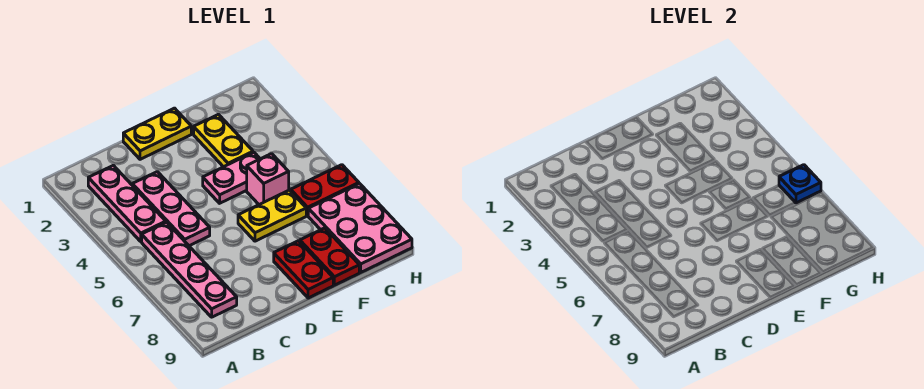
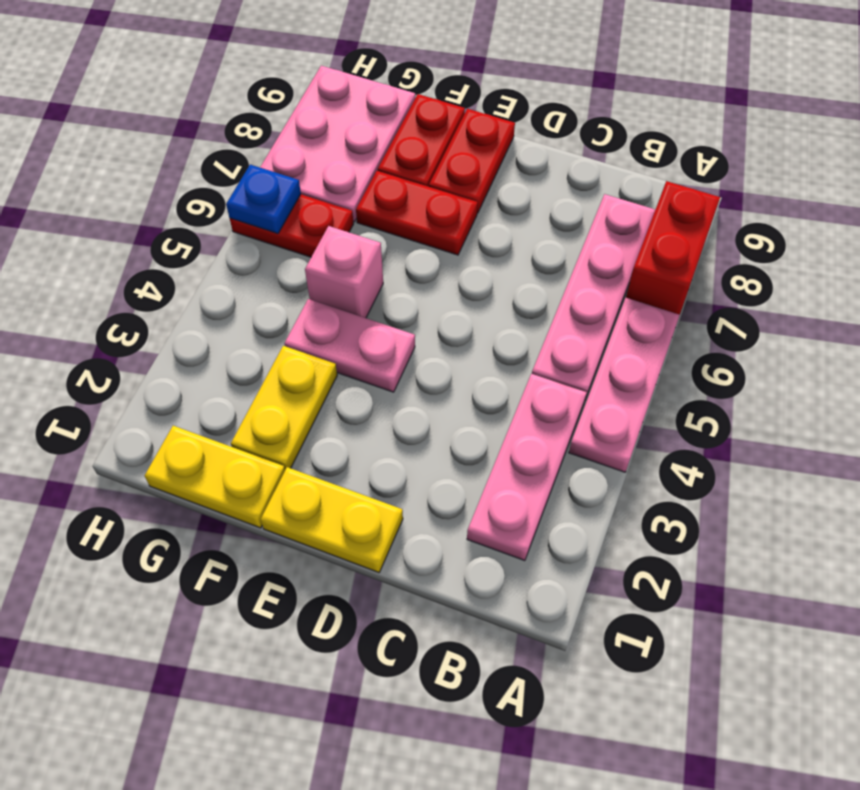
none -> red 1x2 brick [626,181,720,315]
pink 1x3 plate [132,172,210,246] -> pink 1x3 plate moved to [569,298,680,472]
yellow 1x2 plate [238,190,306,241] -> yellow 1x2 plate moved to [144,426,285,528]
none -> red 1x2 plate [356,171,478,255]

